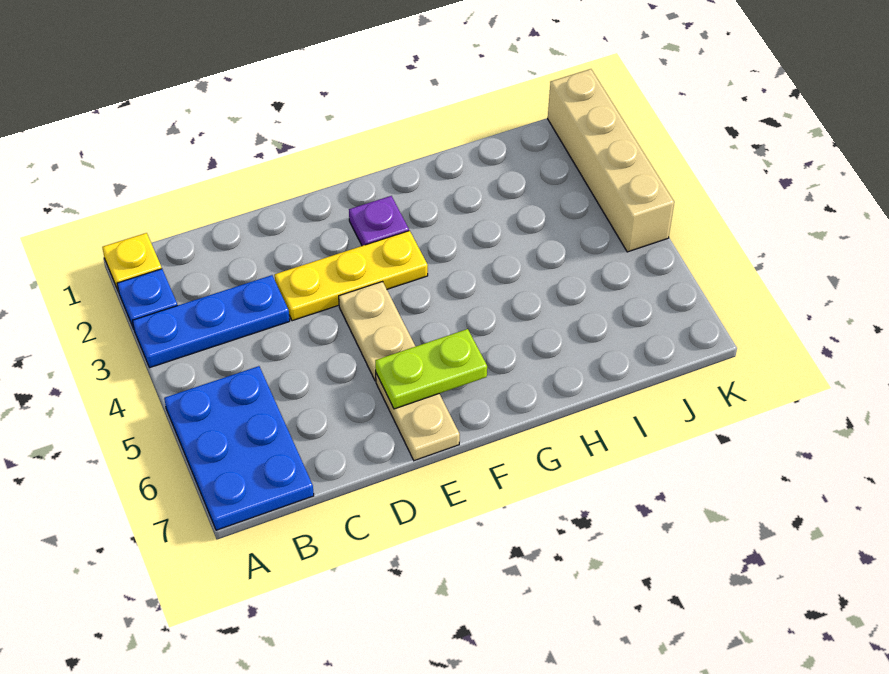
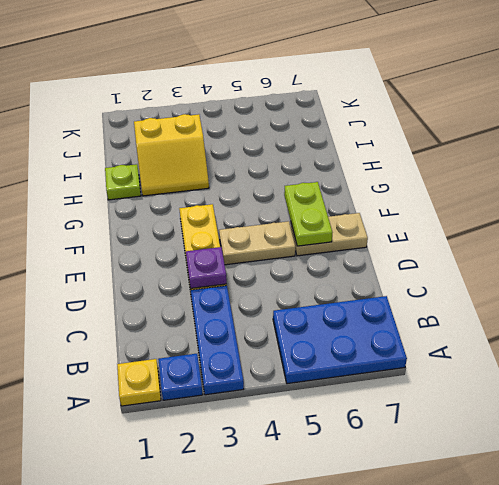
purple 1x1 plate [349,196,409,246] -> purple 1x1 plate moved to [186,247,227,288]
none -> lime 1x1 plate [105,164,141,200]
none -> yellow 2x2 slope [134,114,209,196]
tan 1x4 brick [548,69,674,252] -> none

